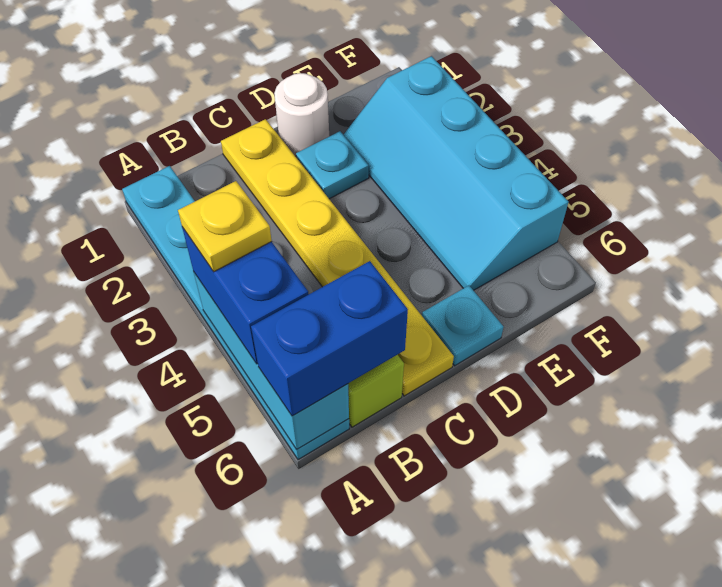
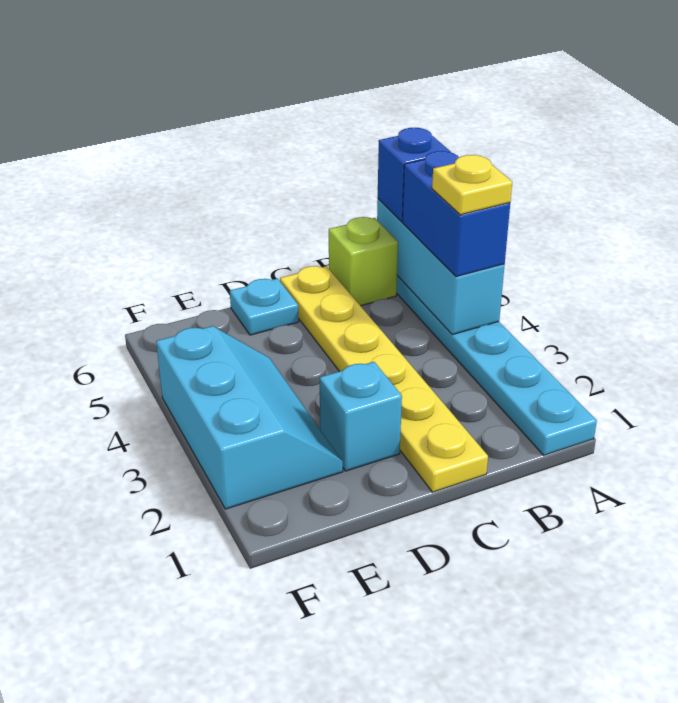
blue 1x2 brick [251,261,408,416] -> blue 1x1 brick [378,128,451,222]
white 1x1 round brick [274,73,329,156] -> none
cyan 1x1 plate [296,131,369,199] -> cyan 1x1 brick [320,362,402,471]
cyan 2x4 slope [344,56,568,290] -> cyan 2x3 slope [156,326,343,509]

